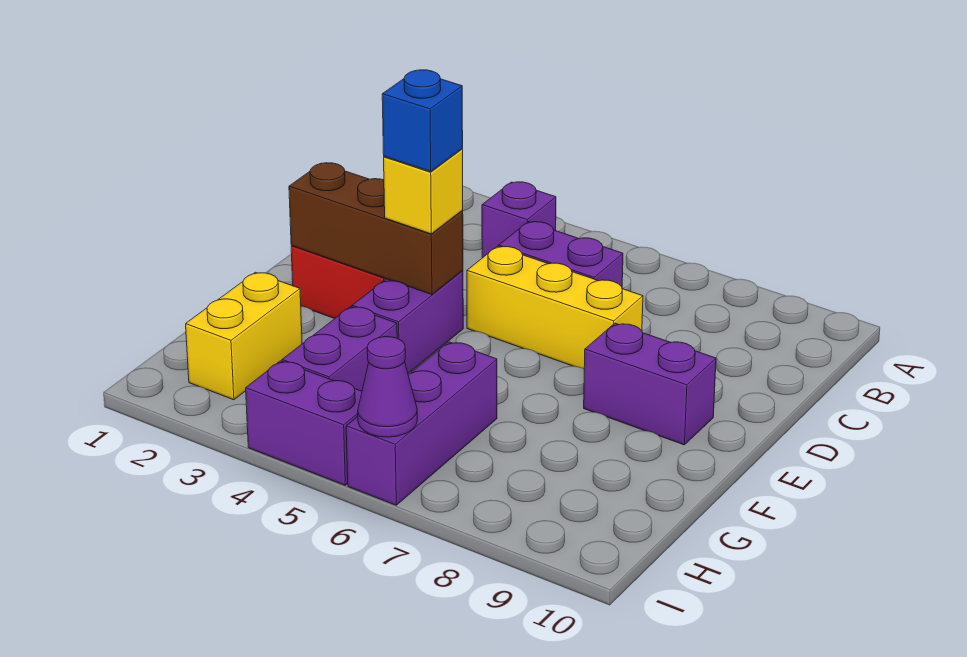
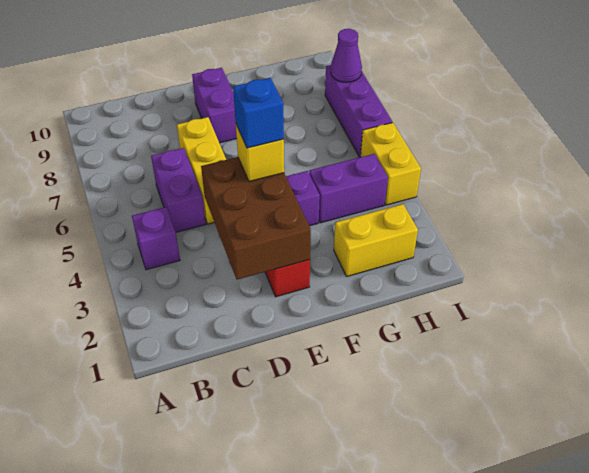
brown 1x3 brick [289,163,463,295] -> brown 2x3 brick [201,157,311,279]
purple 1x3 brick [346,342,497,505] -> purple 1x3 brick turned to [325,65,392,157]
purple 1x2 brick [246,361,362,485] -> yellow 1x2 brick [361,123,421,205]
purple 1x1 cone [358,337,417,437] -> purple 1x1 cone moved to [331,29,362,82]

